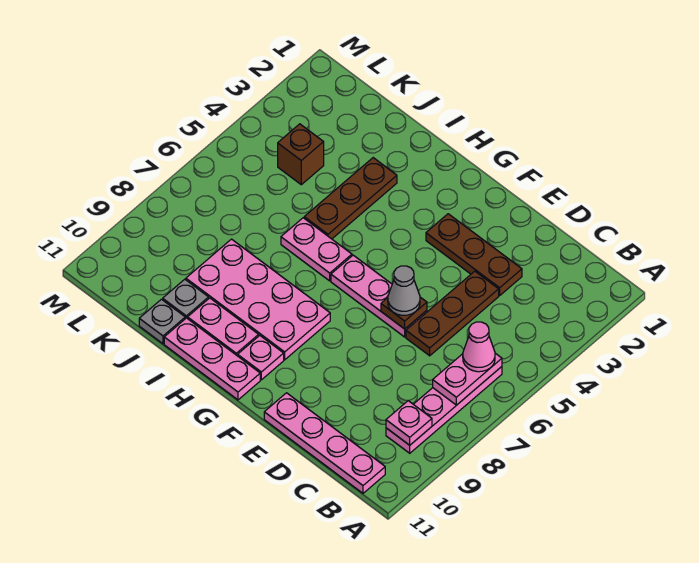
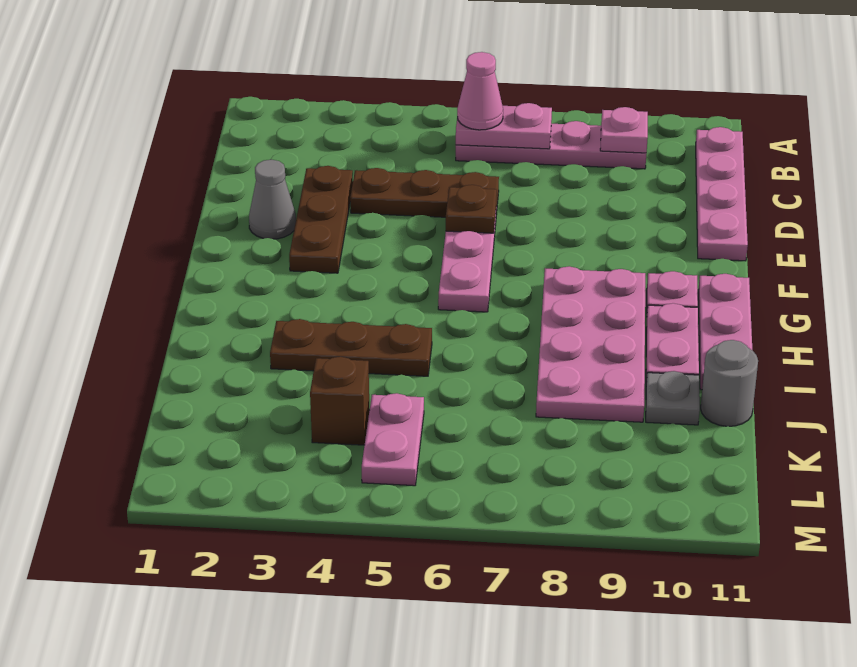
grey 1x1 cone [388,266,420,315] -> grey 1x1 cone moved to [249,160,296,239]
pink 1x2 plate [281,218,352,281] -> pink 1x2 plate moved to [362,393,424,486]
grey 1x1 plate [139,299,185,344] -> grey 1x1 round brick [701,340,758,426]

